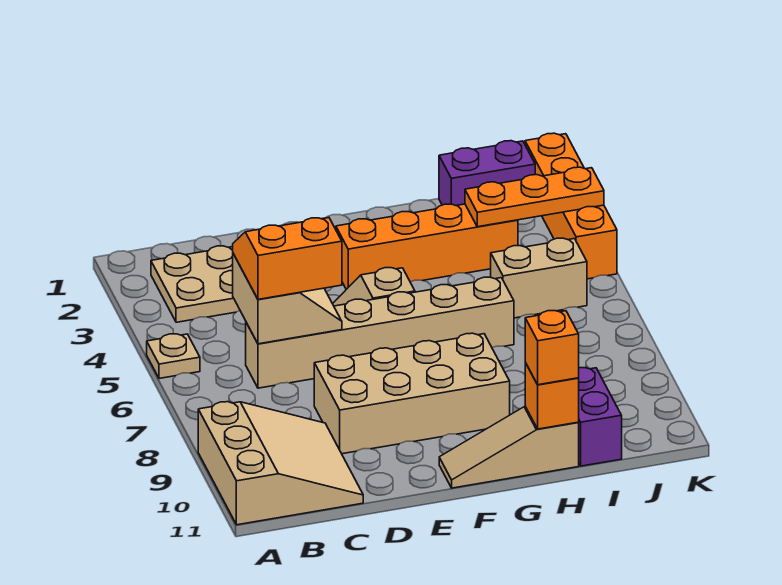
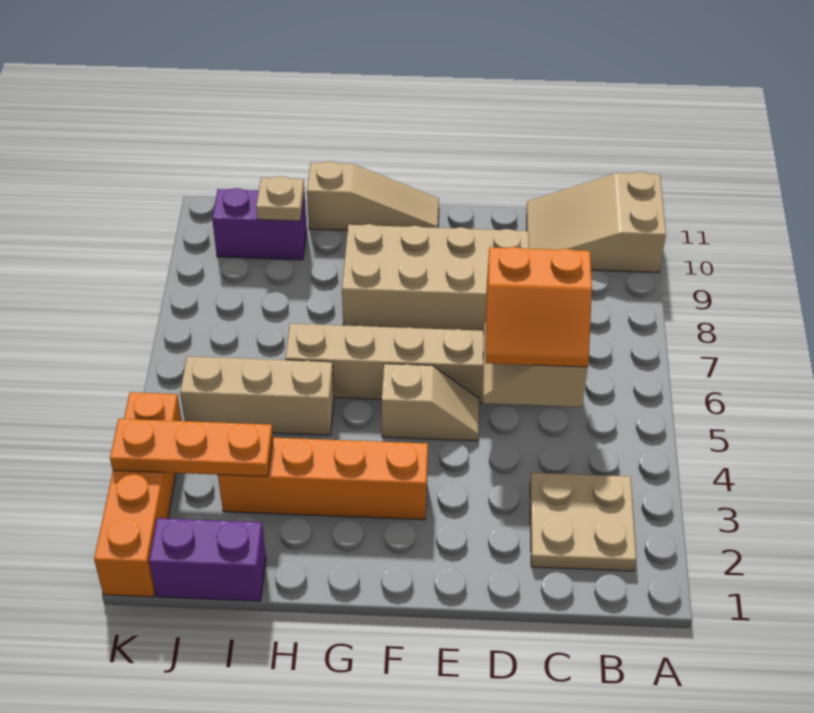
tan 1x1 plate [147,334,200,378] -> tan 1x1 plate moved to [256,176,304,221]
tan 3x3 slope [198,402,363,525] -> tan 2x3 slope [527,172,666,272]
orange 1x1 brick [525,362,579,429] -> none
orange 1x1 brick [525,311,579,385] -> none
tan 1x2 brick [491,238,587,318] -> tan 1x3 brick [180,356,334,435]
purple 1x2 brick [578,368,622,466] -> purple 1x2 brick turned to [212,188,307,260]

